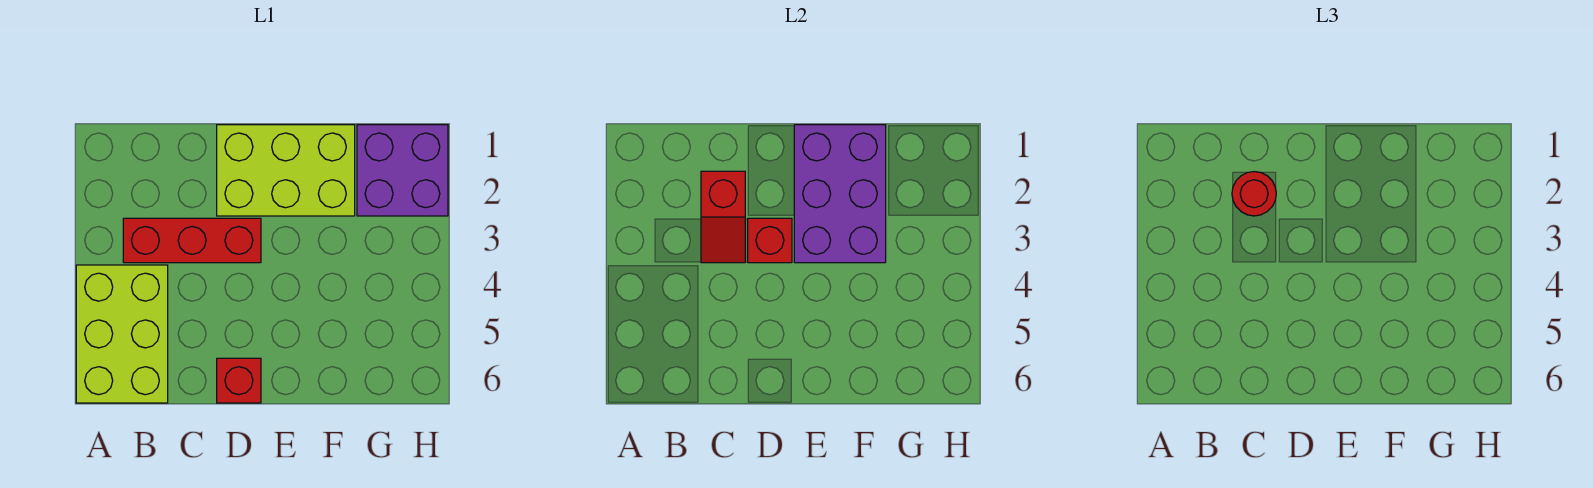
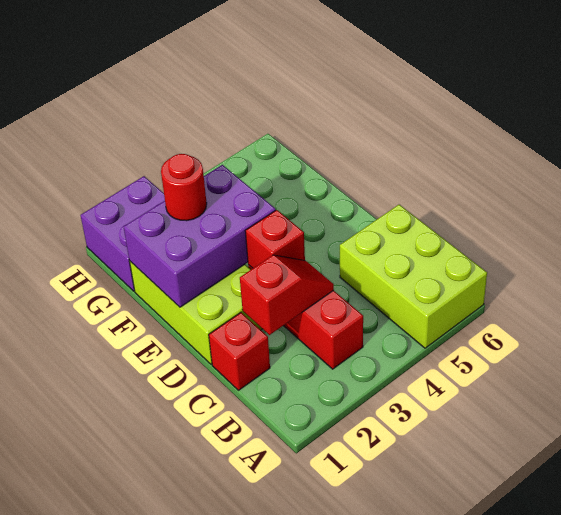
lime 2x3 brick [76,265,168,403] -> lime 2x3 brick turned to [340,205,487,348]
red 1x1 round brick [1232,172,1276,216] -> red 1x1 round brick moved to [161,154,207,221]
red 1x1 brick [217,358,261,403] -> red 1x1 brick moved to [209,313,270,390]

